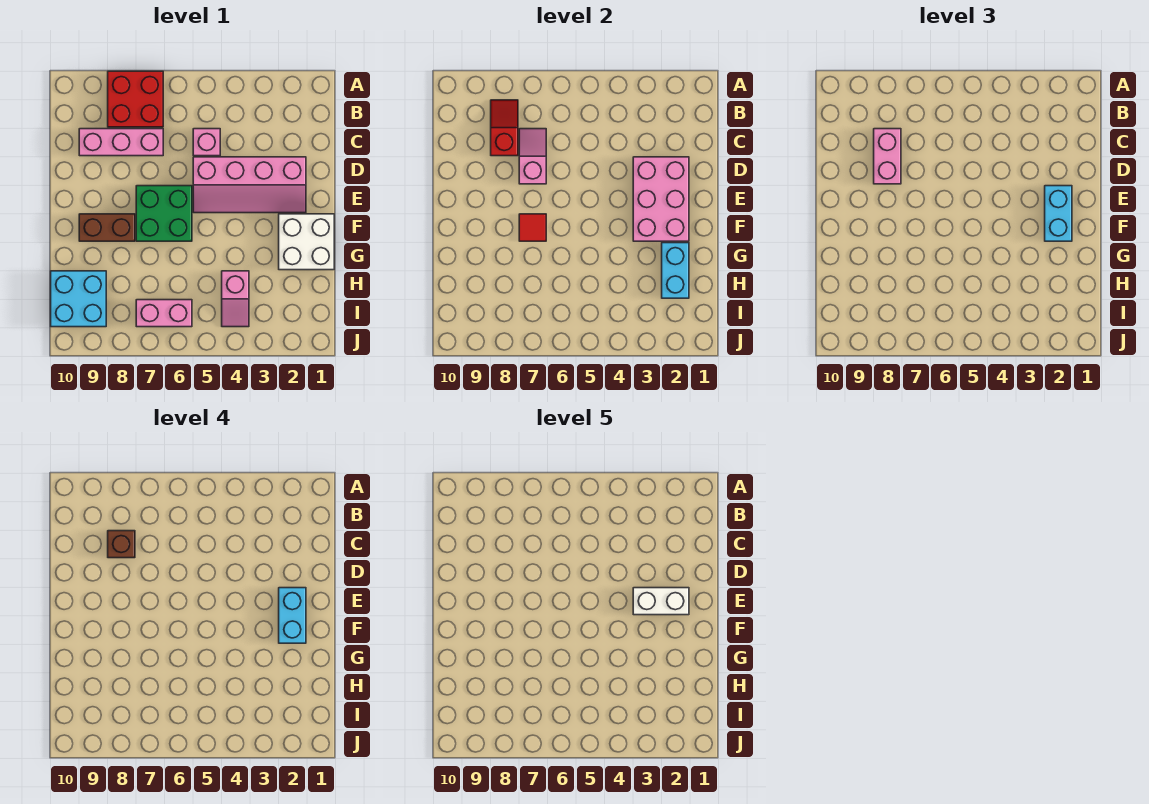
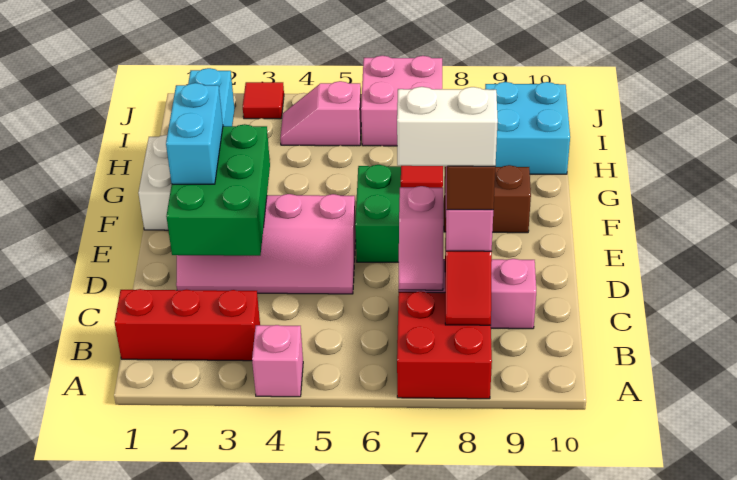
none -> red 1x3 brick [115,289,260,361]
pink 1x1 brick [193,129,220,156] -> pink 1x1 brick moved to [252,325,303,397]
pink 2x4 slope [193,157,306,213] -> pink 2x4 slope turned to [176,194,356,294]
pink 2x3 brick [633,157,689,241] -> green 2x3 brick [166,124,270,256]
cyan 1x2 brick [279,588,306,643] -> none
white 1x2 brick [633,588,689,615] -> white 1x2 brick moved to [397,87,498,166]
pink 1x2 slope [222,271,249,327] -> pink 1x2 slope turned to [280,81,361,146]
pink 1x2 brick [136,300,192,327] -> pink 2x2 brick [361,56,442,146]
none -> red 1x1 tile [243,82,284,119]

